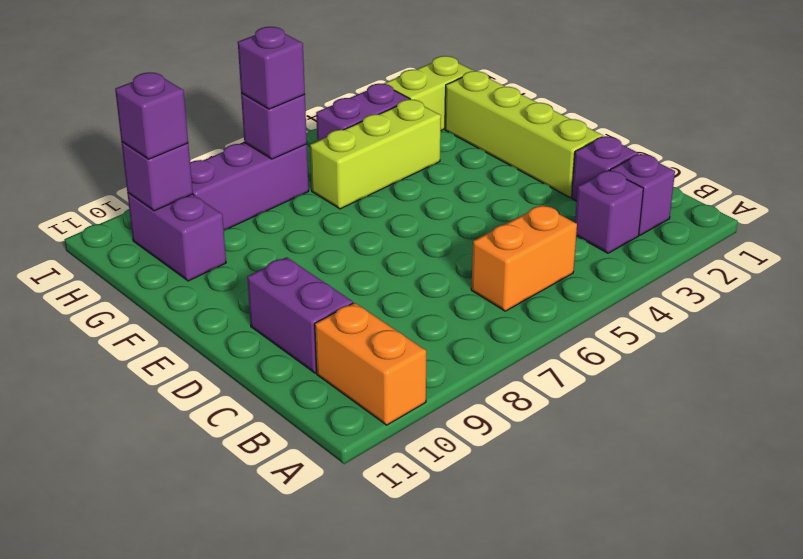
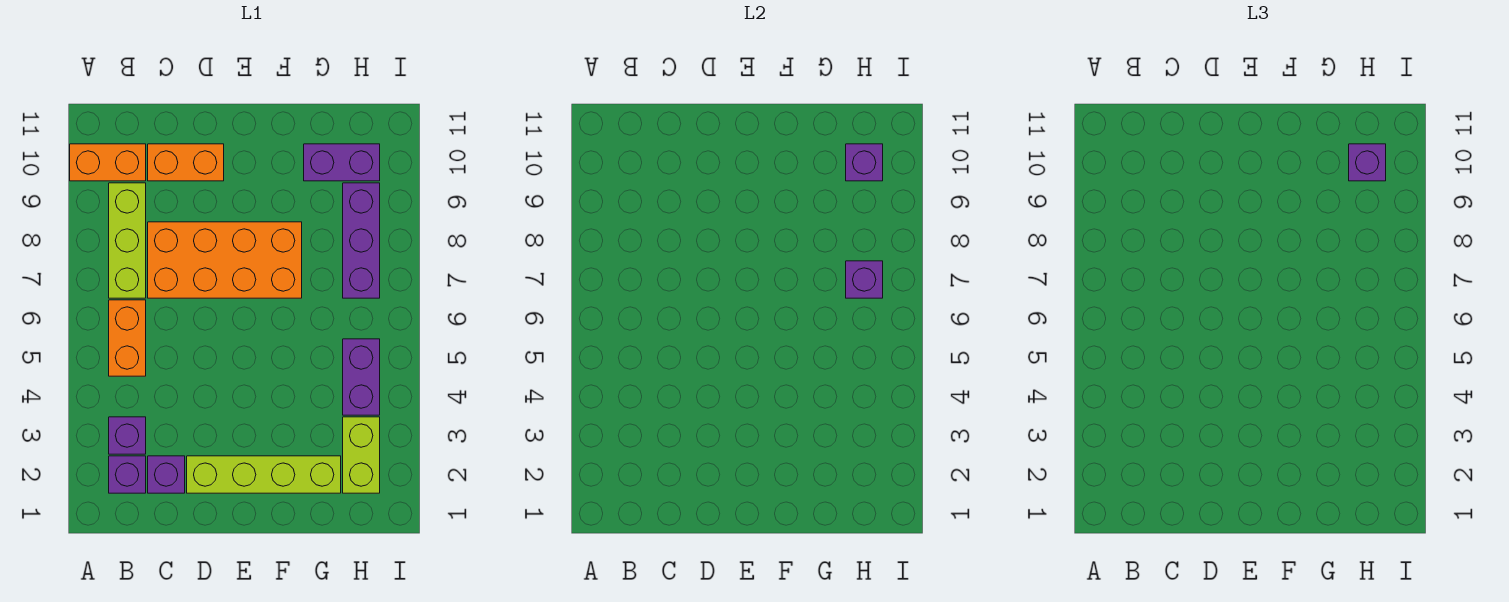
none -> orange 2x4 brick [148,222,302,298]
purple 1x2 brick [247,257,353,373] -> orange 1x2 brick [148,144,224,181]
lime 1x3 brick [310,99,441,209] -> lime 1x3 brick moved to [109,183,146,298]
purple 1x1 brick [238,27,305,109] -> none

